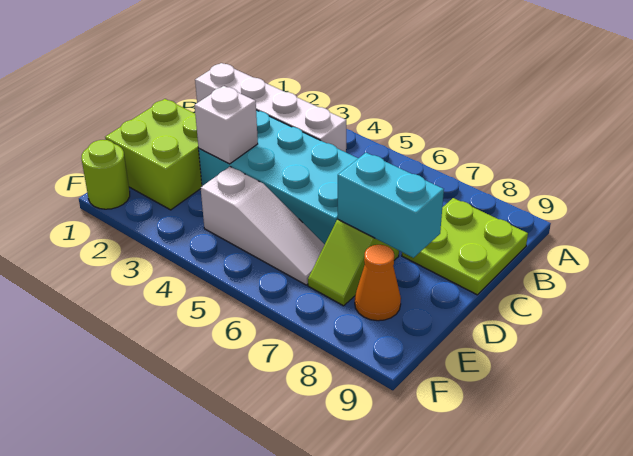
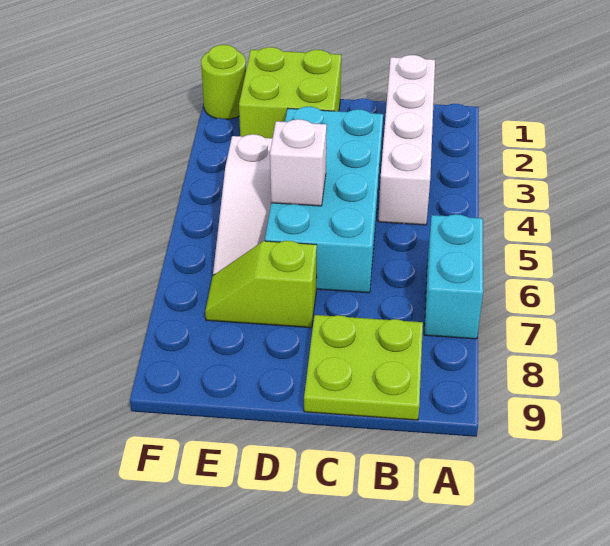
white 1x1 brick [195,86,258,164] -> white 1x1 brick moved to [270,119,327,206]
cyan 1x2 brick [338,153,444,258] -> cyan 1x2 brick moved to [424,214,483,339]
orange 1x1 cone [355,245,401,321] -> none

